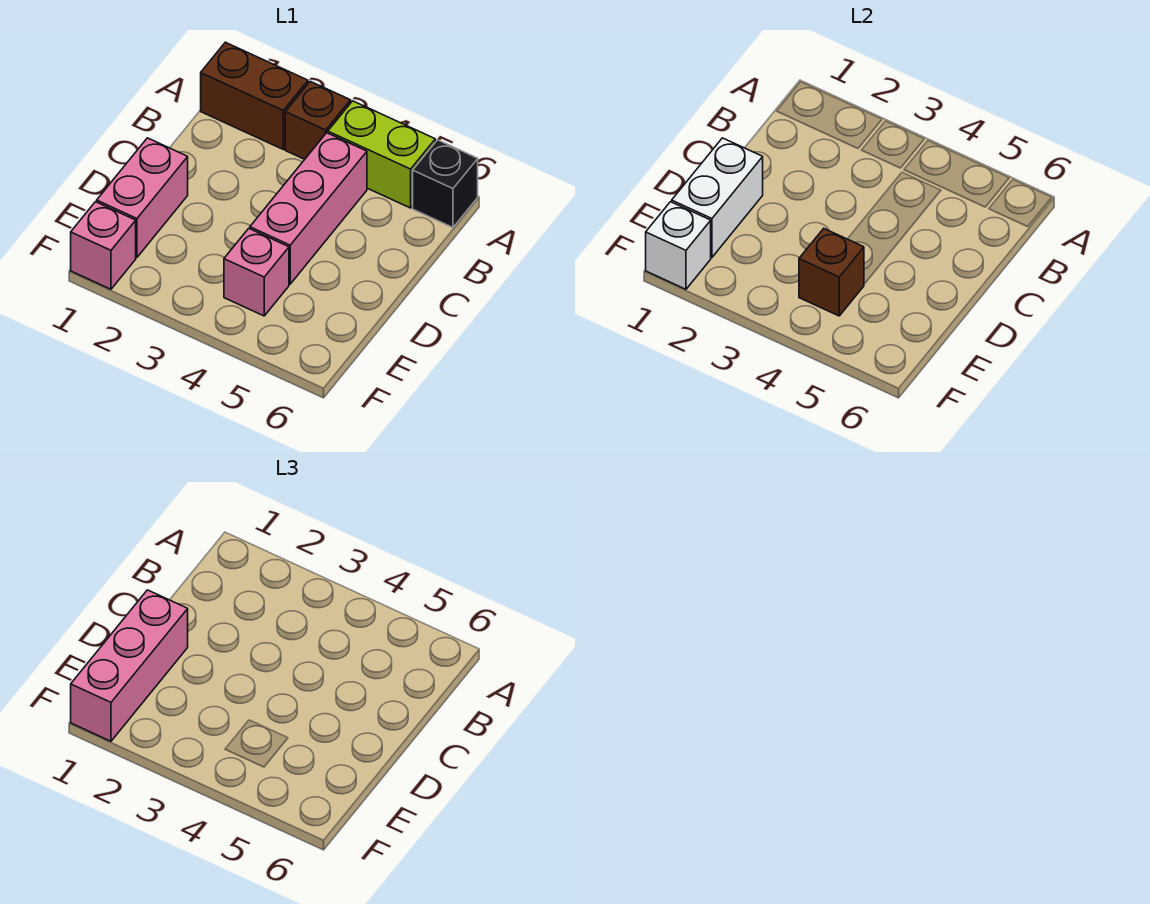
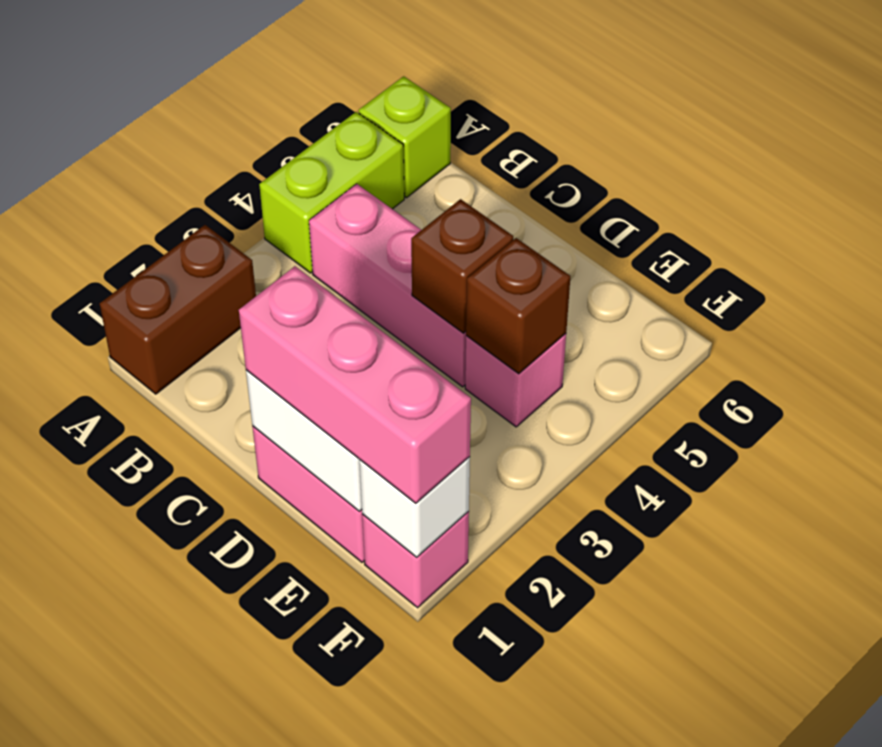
brown 1x1 brick [285,81,351,159] -> brown 1x1 brick moved to [411,199,513,333]
black 1x1 brick [413,140,478,227] -> lime 1x1 brick [358,76,451,198]

